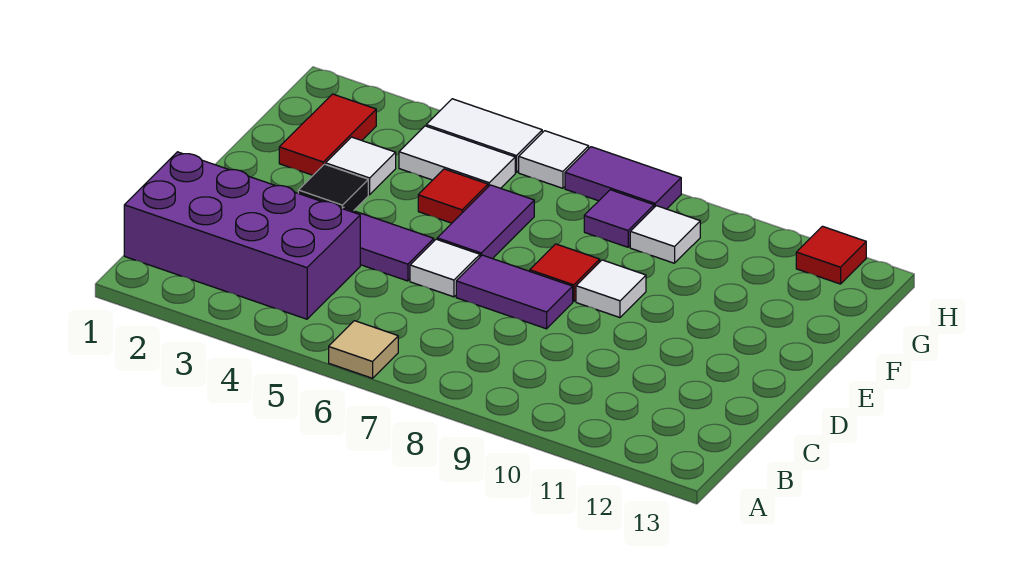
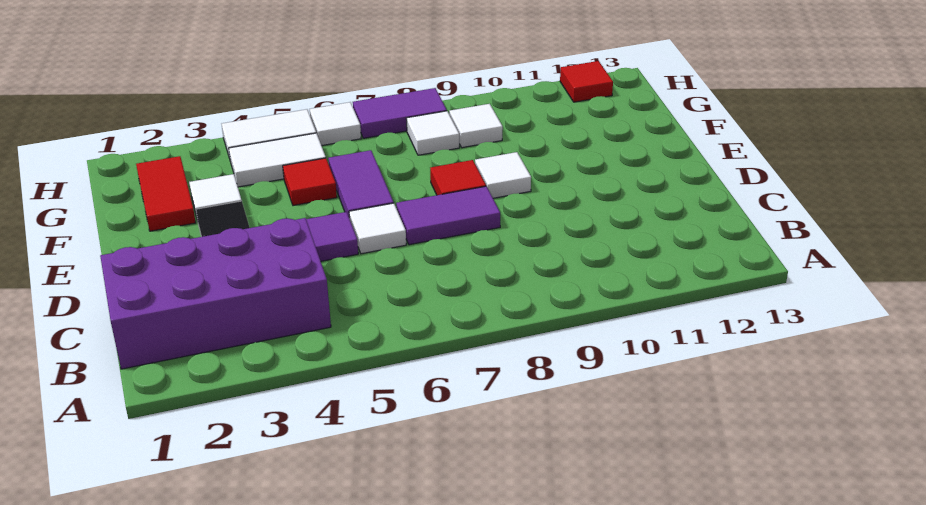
tan 1x1 tile [329,321,398,378] -> none
purple 1x1 tile [584,190,654,247] -> white 1x1 tile [406,111,459,155]

